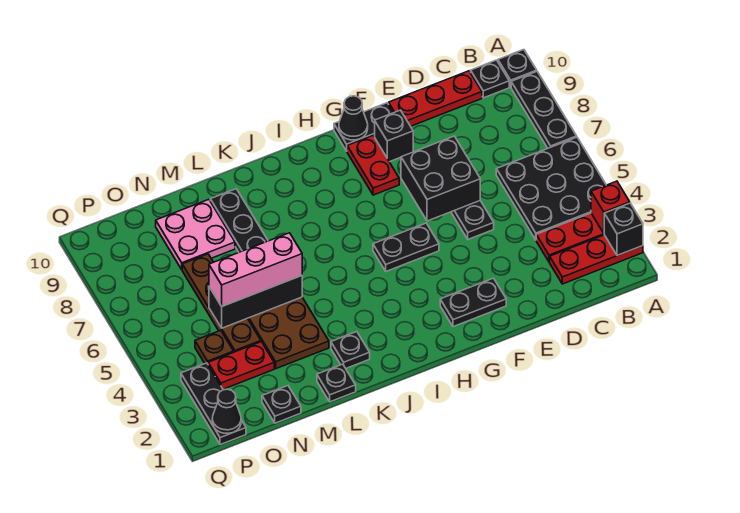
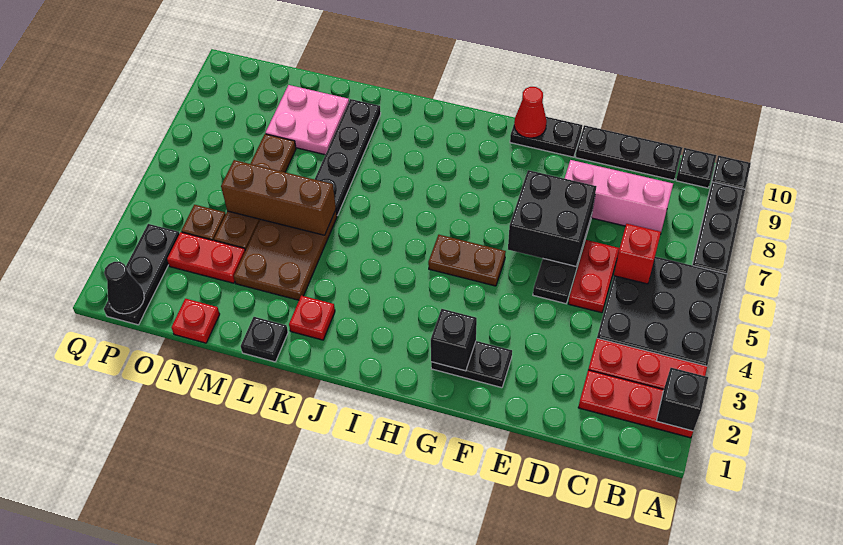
red 1x1 brick [591,181,630,233] -> red 1x1 brick moved to [614,224,661,284]
red 1x3 plate [389,71,482,126] -> black 1x3 plate [576,125,682,180]
black 1x1 brick [375,110,413,162] -> black 1x1 brick moved to [431,309,477,371]
black 1x2 plate [373,223,439,271] -> brown 1x2 plate [428,235,506,286]
red 1x2 plate [347,136,399,195] -> red 1x2 plate moved to [568,240,619,313]
black 1x1 cone [339,96,368,140] -> red 1x1 cone [514,87,547,138]
black 1x1 plate [331,332,370,368] -> red 1x1 plate [289,296,335,340]
black 1x3 brick [209,276,302,328] -> brown 1x3 brick [221,160,336,235]
pink 1x3 brick [209,233,302,306] -> pink 1x3 brick moved to [564,160,673,232]
black 1x1 plate [262,386,301,423] -> red 1x1 plate [171,299,220,343]

